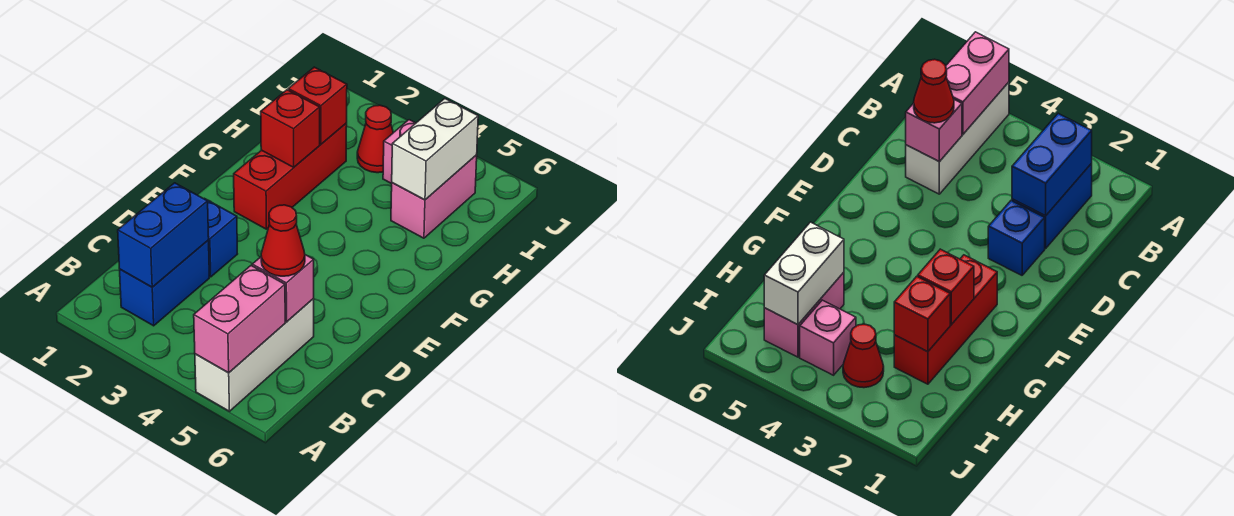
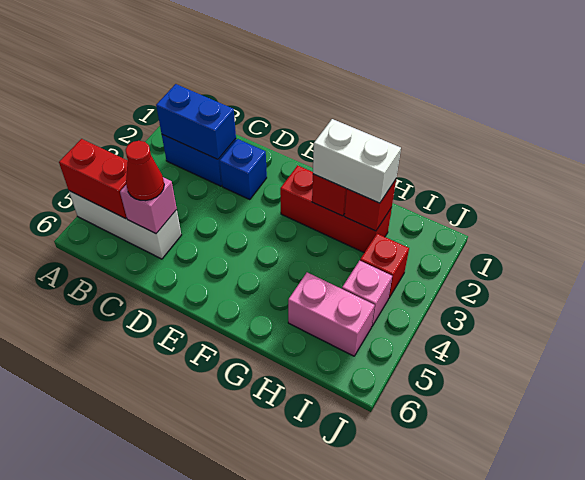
pink 1x2 brick [194,266,285,373] -> red 1x2 brick [59,139,128,219]
white 1x2 brick [392,99,478,200] -> white 1x2 brick moved to [313,119,401,203]
red 1x1 cone [357,105,393,173] -> red 1x1 brick [360,234,409,299]

